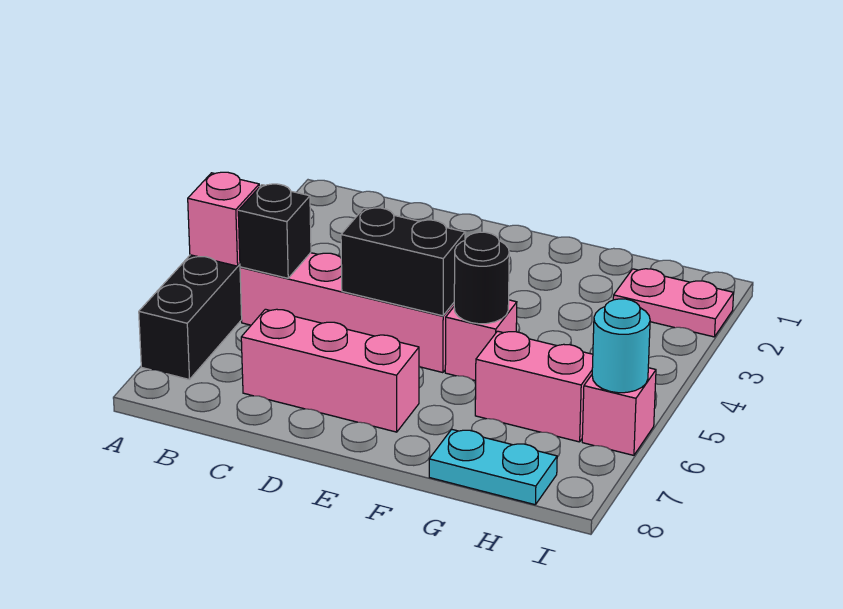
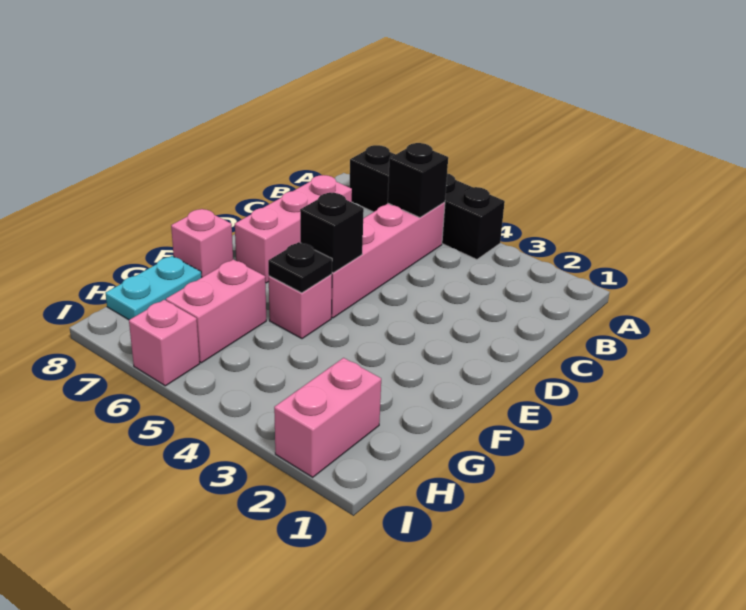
pink 1x1 brick [188,172,259,266] -> pink 1x1 brick moved to [171,209,233,277]
black 1x2 brick [341,208,465,316] -> black 1x1 brick [300,193,364,273]
black 1x1 round brick [454,232,509,324] -> black 1x1 plate [268,242,332,293]
pink 1x2 plate [613,269,734,337] -> pink 1x2 brick [274,358,381,477]
cyan 1x1 round brick [592,299,650,393] -> none

